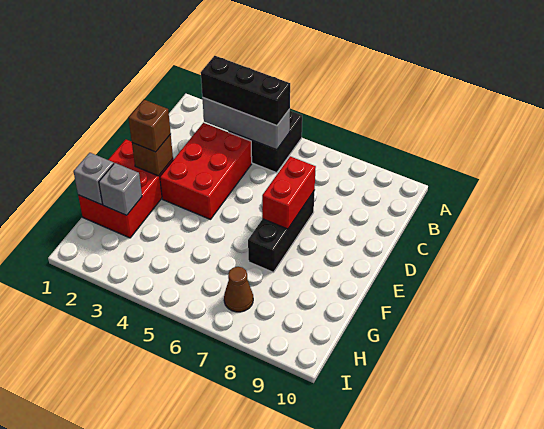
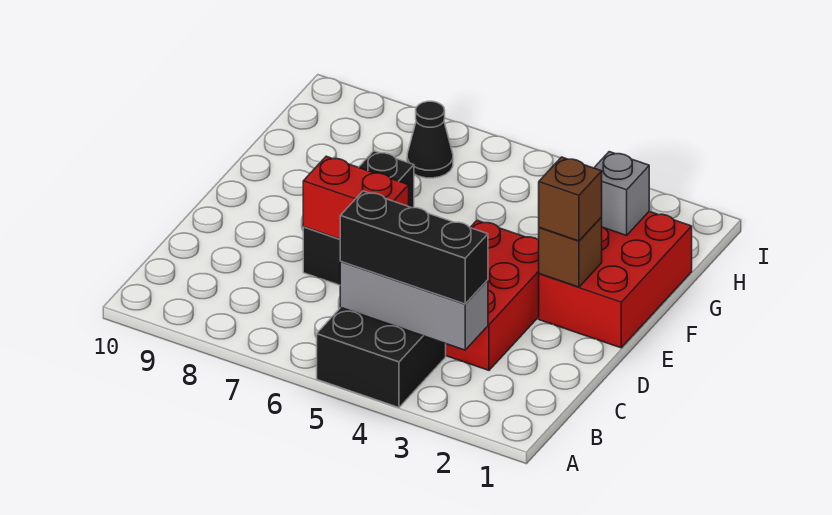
red 1x2 brick [262,156,316,229] -> red 1x2 brick turned to [303,156,409,239]
grey 1x1 brick [73,153,114,205] -> none
brown 1x1 cone [224,267,253,312] -> black 1x1 cone [407,101,453,178]

